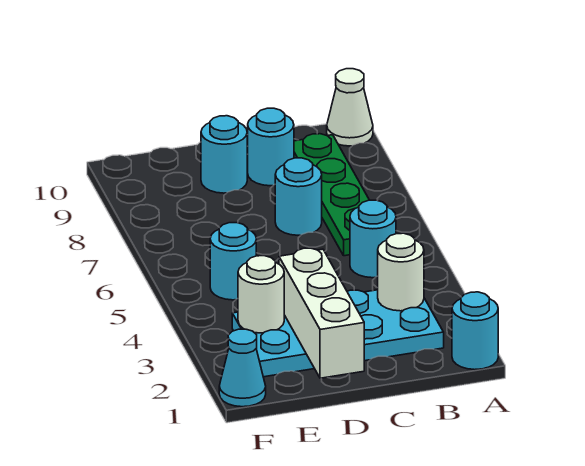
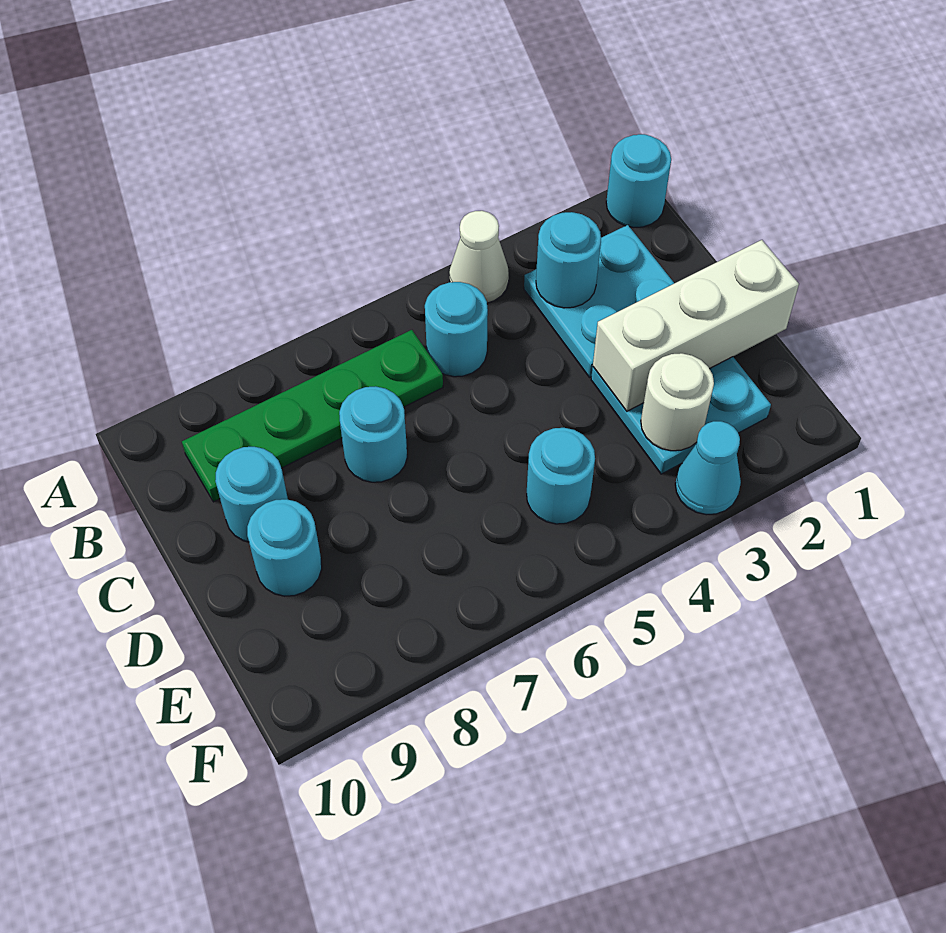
white 1x1 cone [327,69,373,146] -> white 1x1 cone moved to [449,211,509,303]
white 1x1 round brick [378,233,424,311] -> cyan 1x1 round brick [536,212,601,308]
cyan 1x1 cone [219,329,266,407] -> cyan 1x1 cone moved to [675,421,741,515]

